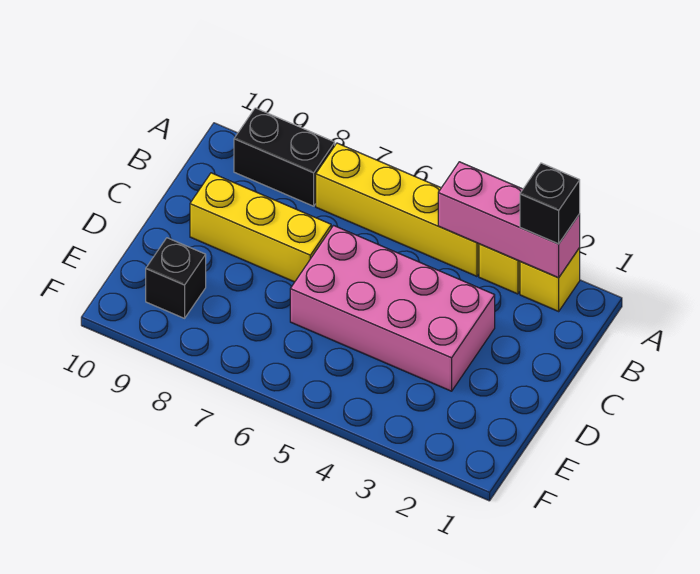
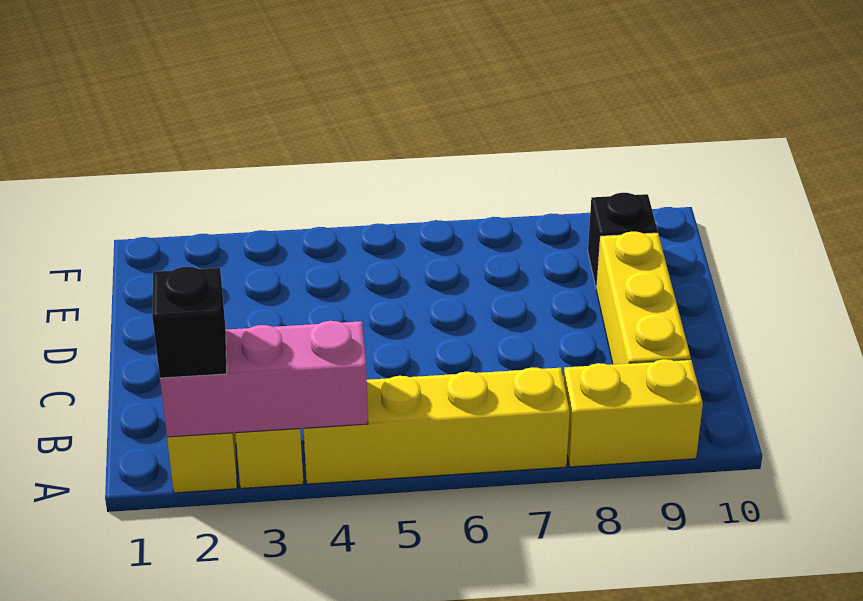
black 1x2 brick [234,108,335,206] -> yellow 1x2 brick [564,359,703,467]
pink 2x4 brick [290,226,495,391] -> none
yellow 1x3 brick [190,173,331,282] -> yellow 1x3 brick turned to [596,232,691,364]

